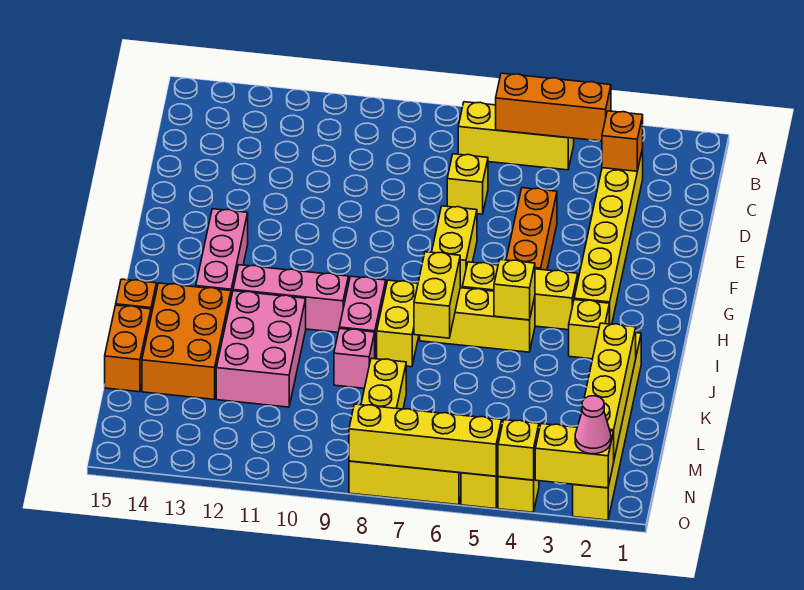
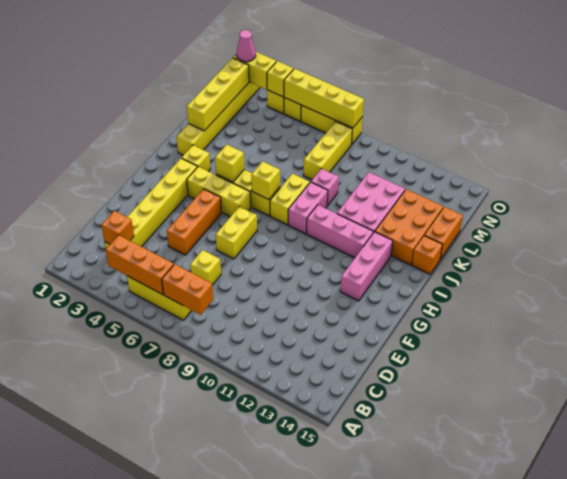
none -> orange 1x2 brick [162,264,213,315]
yellow 1x2 brick [414,252,460,338] -> yellow 1x1 brick [251,162,280,200]

